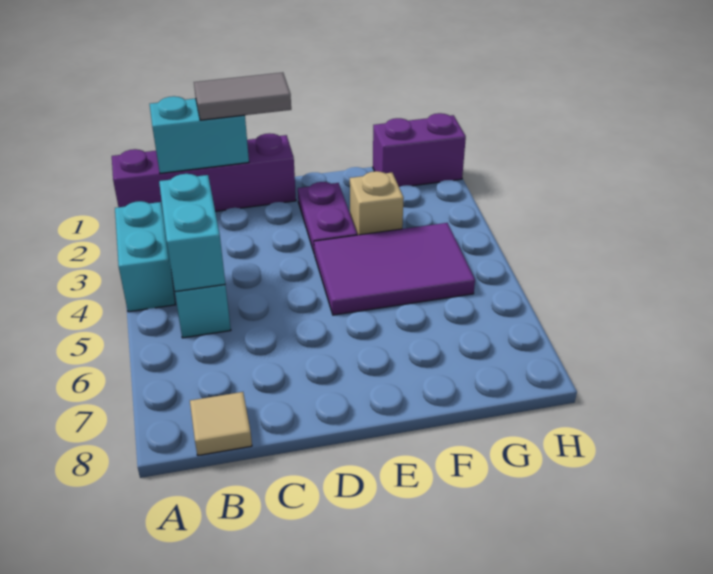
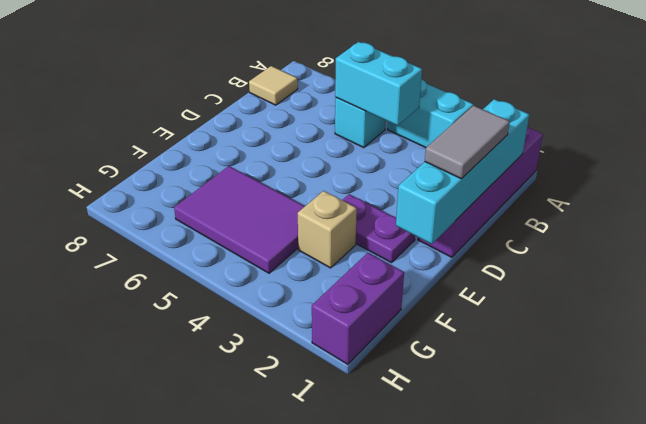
cyan 1x2 brick [150,96,249,173] -> cyan 1x4 brick [396,99,529,244]
purple 2x3 tile [314,223,475,315] -> purple 2x3 tile turned to [174,166,305,273]

